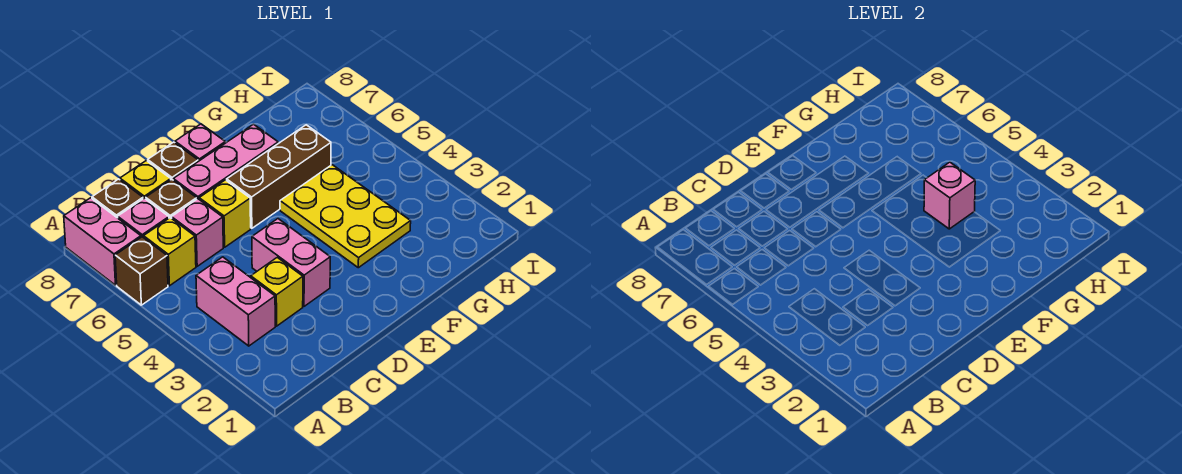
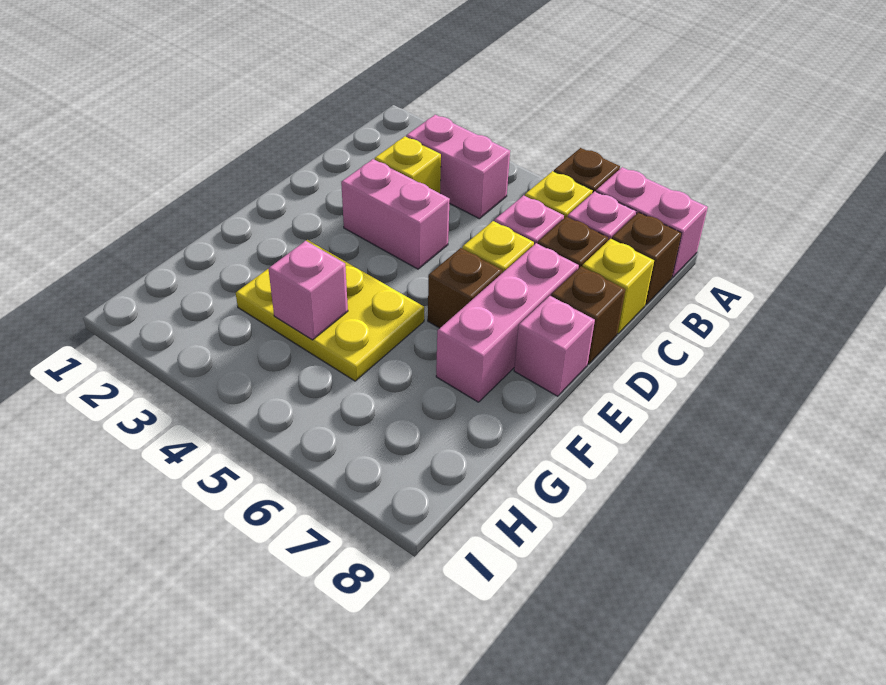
brown 1x3 brick [227,125,331,228] -> brown 1x1 brick [428,248,502,328]

